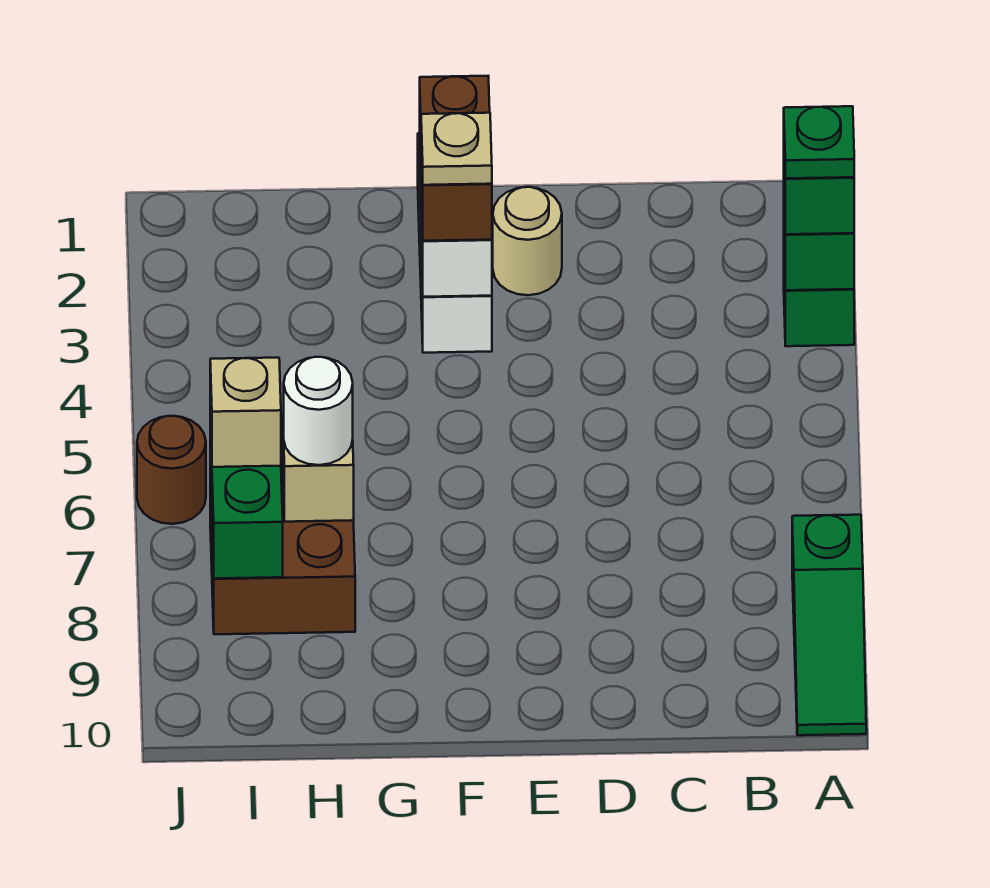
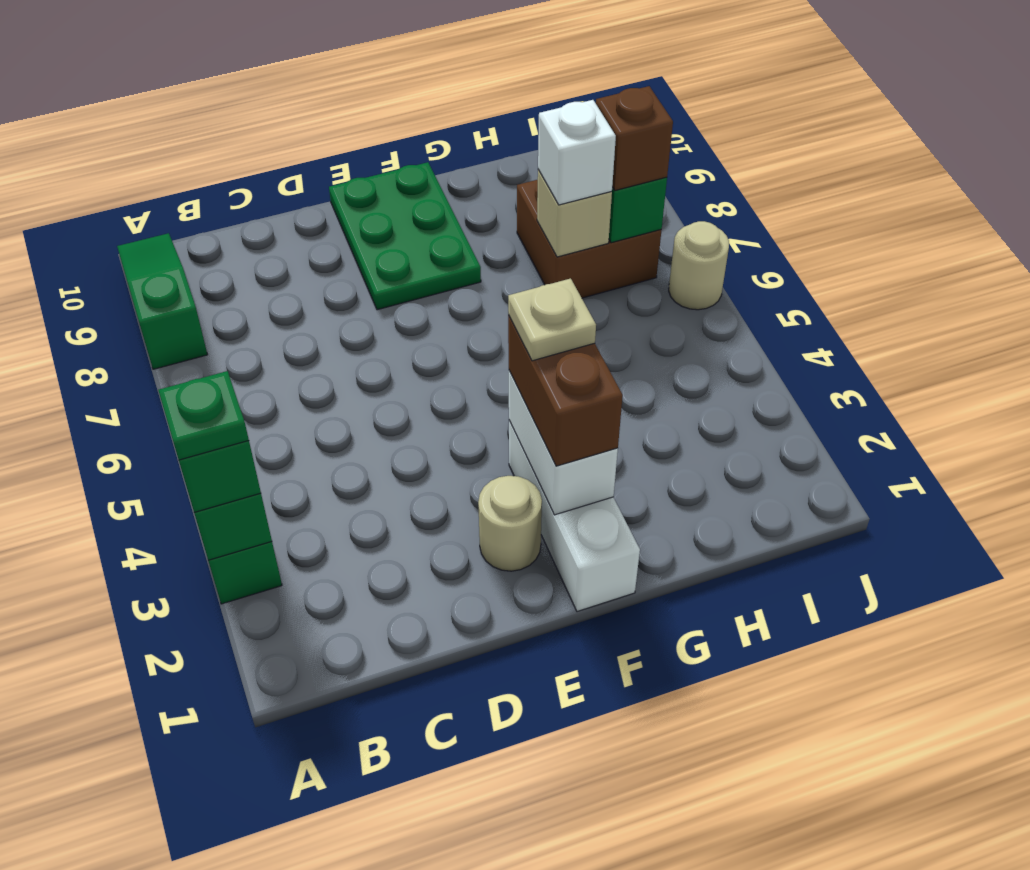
none -> green 2x3 plate [329,162,481,310]
white 1x1 round brick [284,357,353,465] -> white 1x1 brick [538,100,616,205]
tan 1x1 brick [210,358,281,467] -> brown 1x1 brick [596,86,673,190]
brown 1x1 round brick [137,416,206,524] -> tan 1x1 round brick [669,221,729,310]

